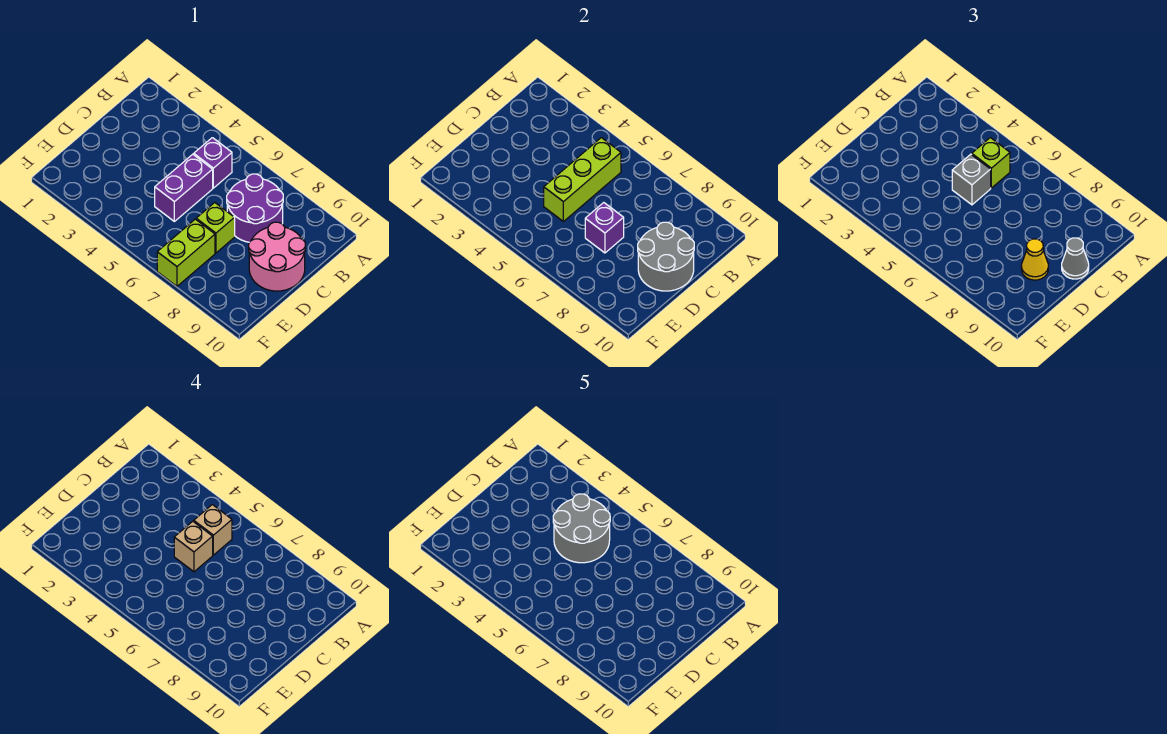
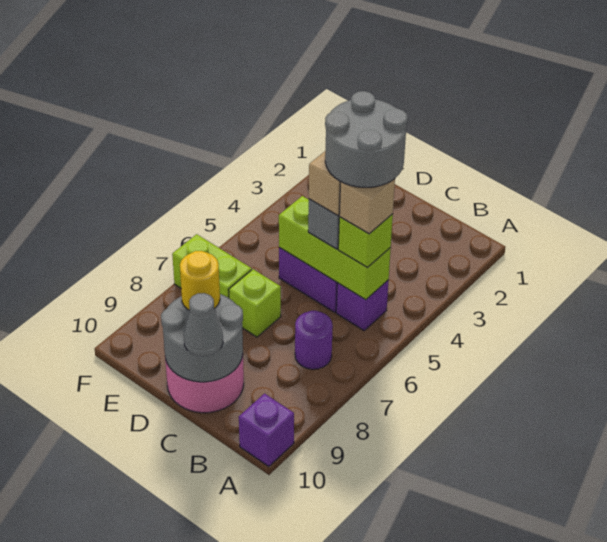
purple 2x2 round brick [227,174,283,242] -> purple 1x1 round brick [295,311,333,369]
purple 1x1 brick [585,203,624,253] -> purple 1x1 brick moved to [239,394,294,466]
yellow 1x1 cone [1021,239,1048,280] -> yellow 1x1 round brick [180,251,220,310]

